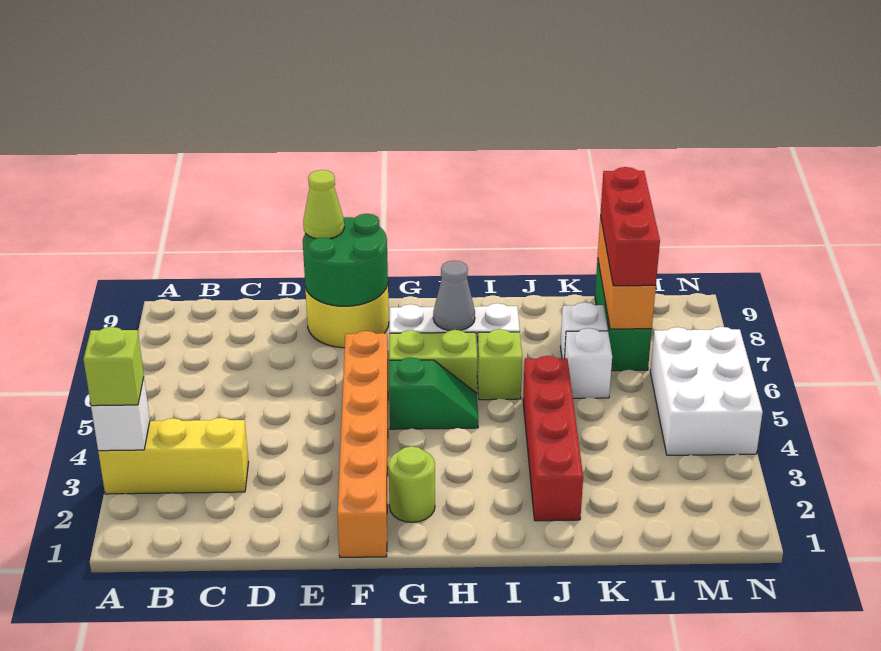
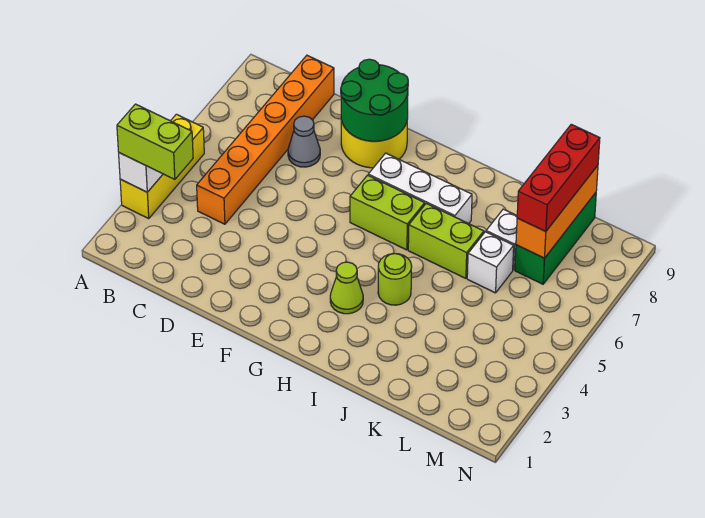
yellow 1x3 brick [98,418,249,494] -> yellow 1x3 brick turned to [120,114,204,218]
lime 1x1 brick [84,327,144,406] -> lime 1x2 brick [117,104,193,179]
lime 1x1 cone [303,170,344,239] -> lime 1x1 cone moved to [330,262,363,314]
orange 1x6 brick [337,331,388,558] -> orange 1x6 brick moved to [197,55,334,224]
lime 1x1 round brick [388,446,435,522] -> lime 1x1 round brick moved to [378,254,412,305]
green 1x2 slope [389,357,478,429] -> none
grey 1x1 cone [433,261,475,331] -> grey 1x1 cone moved to [288,116,320,167]
lime 1x1 brick [477,329,522,400] -> lime 1x2 brick [408,203,484,278]
red 1x4 brick [523,356,583,521] -> none
white 2x3 brick [650,327,763,455] -> none

